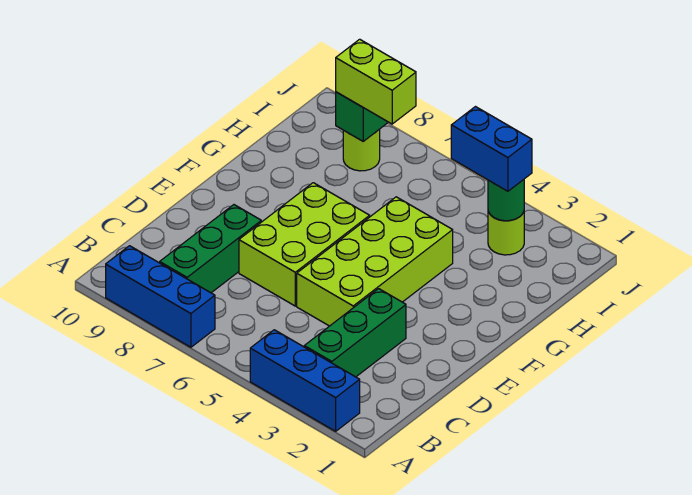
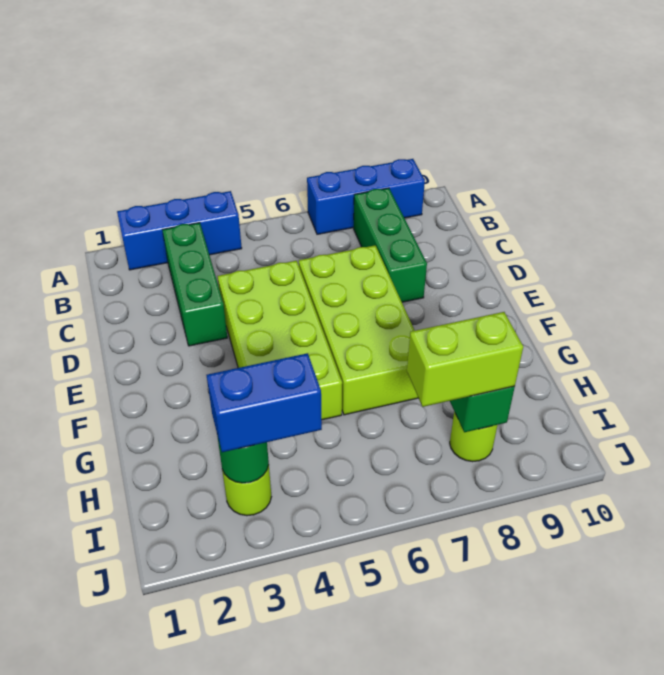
lime 2x3 brick [239,183,370,306] -> lime 2x4 brick [299,245,418,415]

